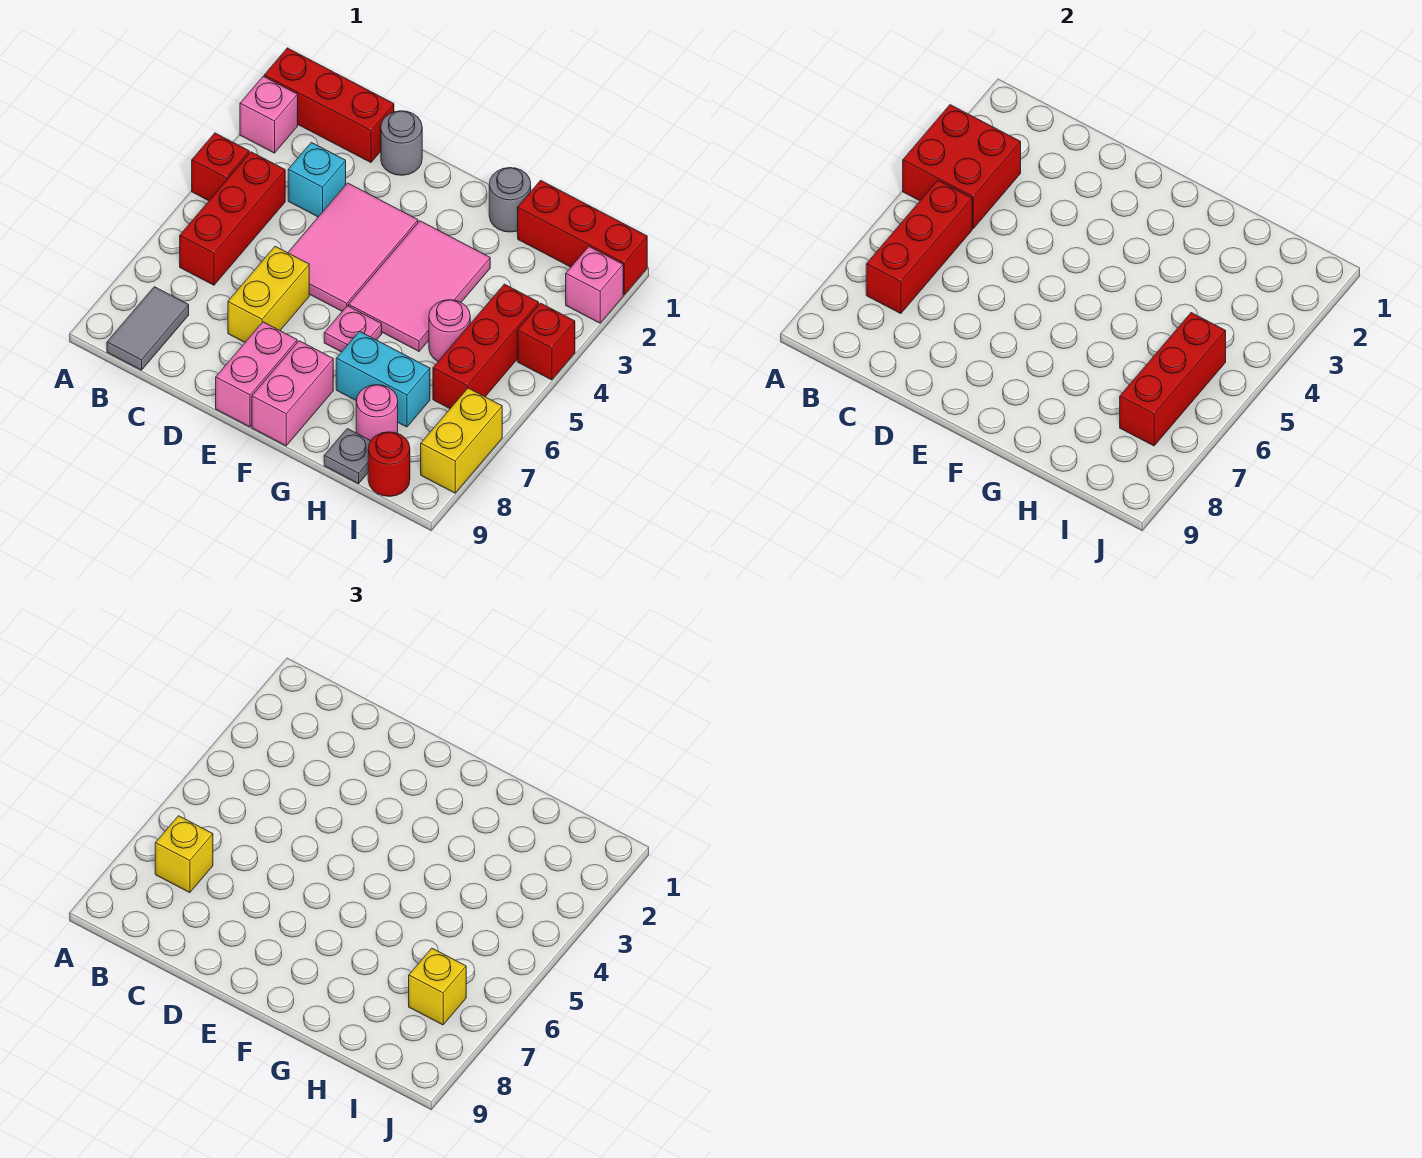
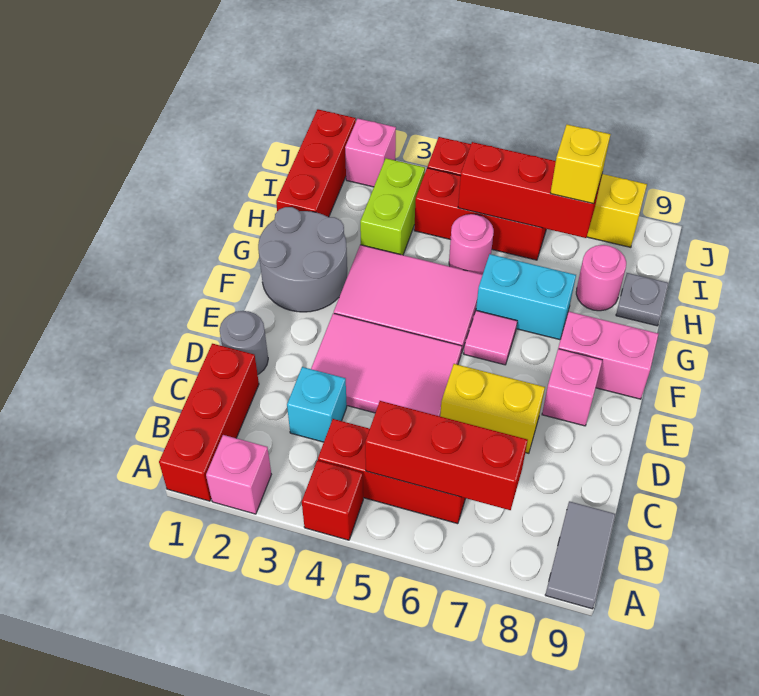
red 2x2 brick [903,105,1021,228] -> none
yellow 1x1 brick [155,816,213,893] -> none
grey 1x2 tile [107,287,189,370] -> grey 1x2 tile turned to [545,501,615,609]
pink 1x2 brick [216,322,297,427] -> pink 1x1 brick [542,349,602,426]
pink 1x1 plate [324,306,382,352] -> pink 1x1 tile [464,311,517,365]
grey 1x1 round brick [489,168,531,232] -> grey 2x2 round brick [258,207,347,312]
cyan 1x2 brick [336,331,430,427] -> cyan 1x2 brick turned to [476,254,576,340]
none -> lime 1x2 brick [360,158,425,255]
red 1x1 round brick [368,432,410,496] -> none

